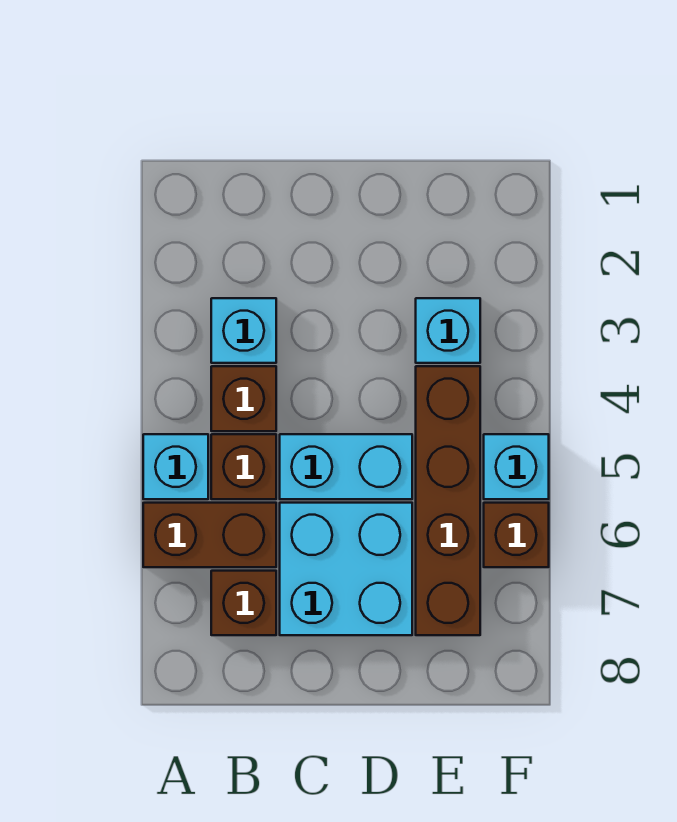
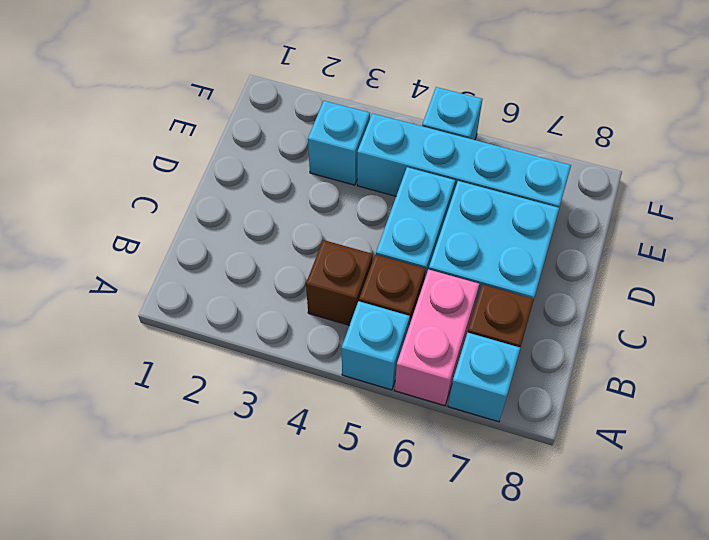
brown 1x2 brick [143,503,276,567] -> pink 1x2 brick [395,269,479,406]
cyan 1x1 brick [211,298,276,363] -> cyan 1x1 brick moved to [448,333,520,422]
brown 1x4 brick [416,366,480,635] -> cyan 1x4 brick [357,113,571,208]
brown 1x1 brick [484,503,549,567] -> none

